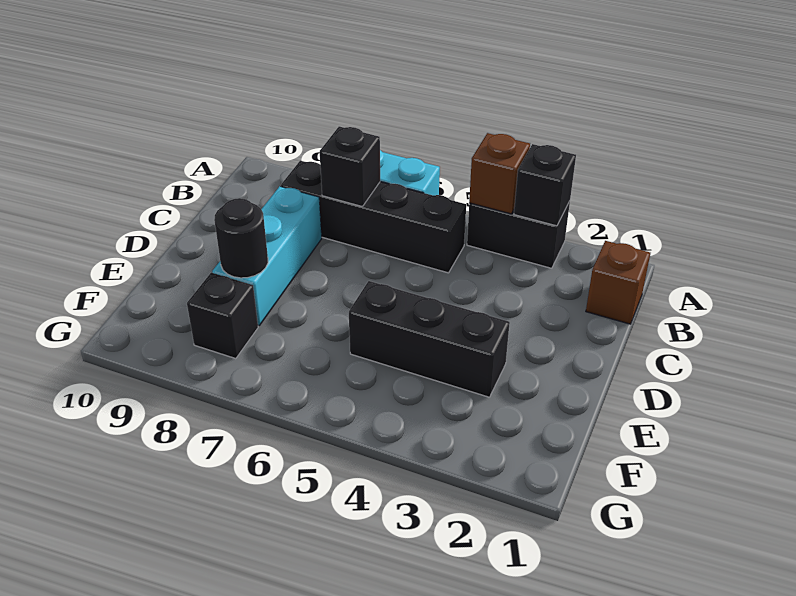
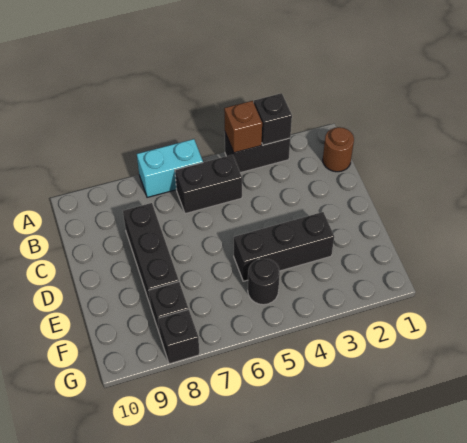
brown 1x1 brick [586,241,650,324] -> brown 1x1 round brick [323,127,354,172]
black 1x4 brick [281,161,466,273] -> black 1x2 brick [175,155,242,214]
black 1x1 brick [320,126,380,207] -> black 1x1 brick moved to [158,310,200,364]
cyan 1x3 brick [212,186,322,326] -> black 1x3 brick [123,203,179,307]
black 1x1 round brick [214,198,268,278] -> black 1x1 round brick moved to [248,258,280,305]

